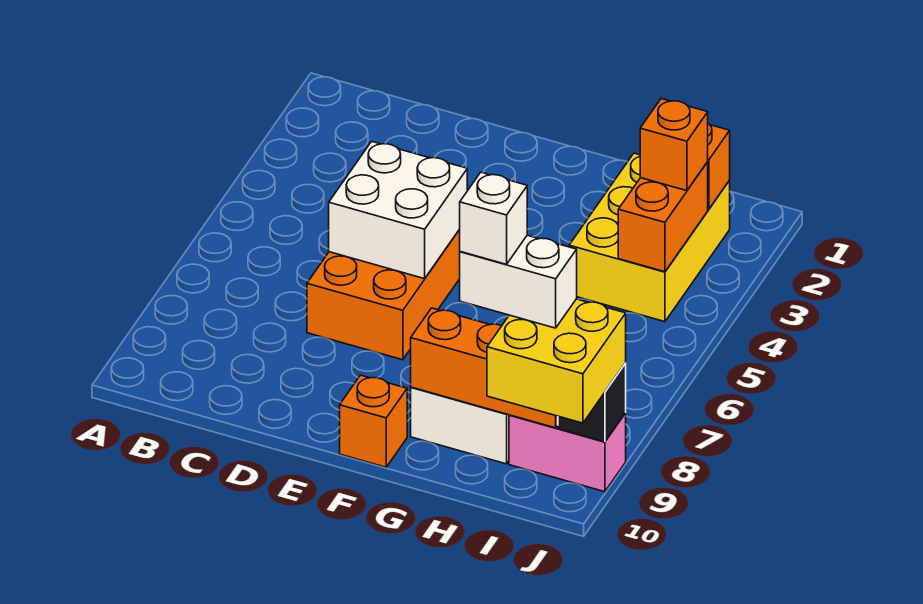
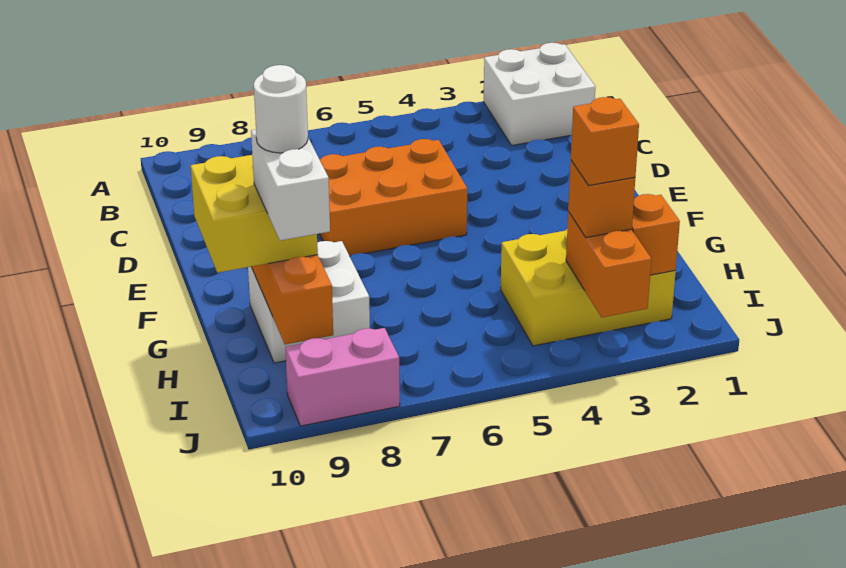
white 2x2 brick [329,141,467,279] -> white 2x2 brick moved to [484,43,595,146]
orange 1x1 brick [340,375,407,467] -> orange 1x1 brick moved to [571,97,639,186]
white 1x1 brick [460,172,527,264] -> white 1x1 round brick [254,65,308,153]
orange 1x2 brick [618,162,708,272] -> orange 1x2 brick turned to [566,212,651,317]
pink 1x2 brick [509,413,626,492] -> pink 1x2 brick turned to [285,328,400,426]
yellow 2x2 brick [487,299,626,423] -> yellow 2x2 brick moved to [191,155,318,273]
black 1x1 brick [558,363,626,442] -> none

